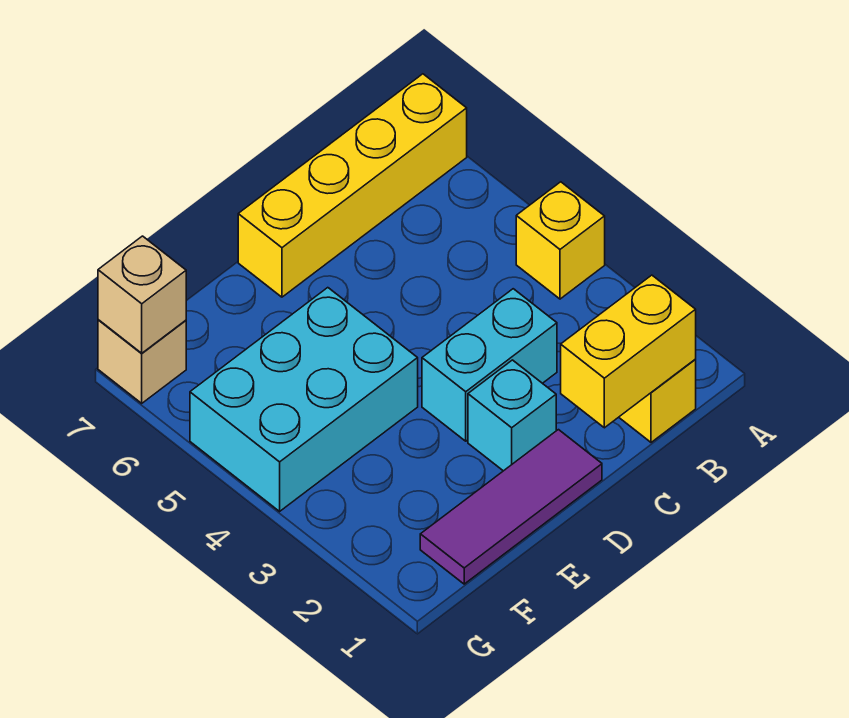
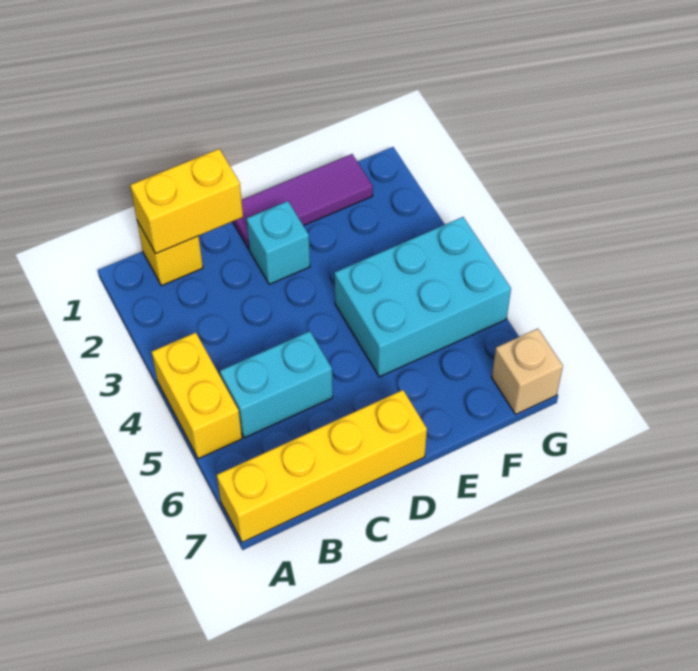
yellow 1x1 brick [516,182,605,299] -> yellow 1x2 brick [152,333,242,459]
cyan 1x2 brick [422,289,557,441] -> cyan 1x2 brick moved to [220,331,333,438]
tan 1x1 brick [98,236,186,353] -> none

